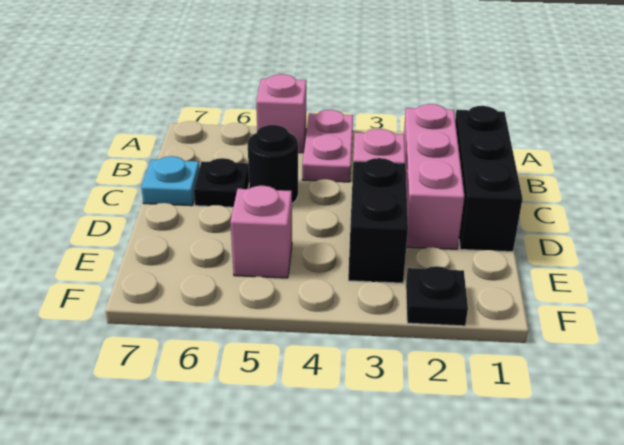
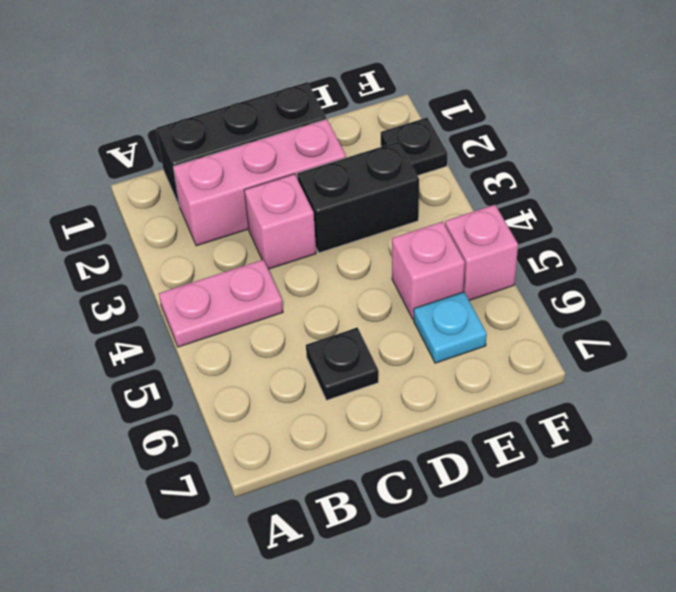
pink 1x1 brick [256,74,306,153] -> pink 1x1 brick moved to [445,205,518,300]
black 1x1 round brick [247,125,298,204] -> none
cyan 1x1 plate [141,156,199,206] -> cyan 1x1 plate moved to [414,292,487,363]

